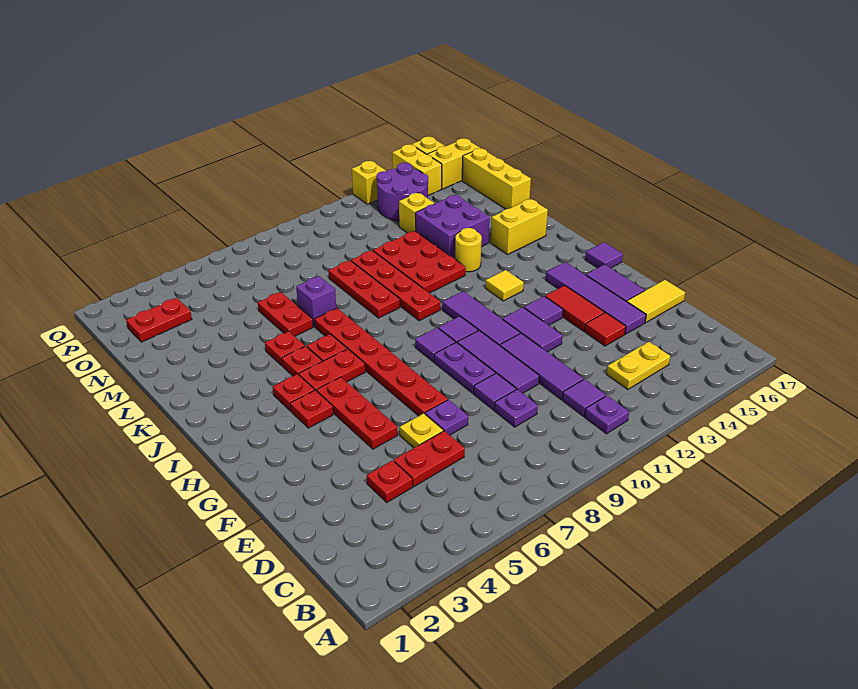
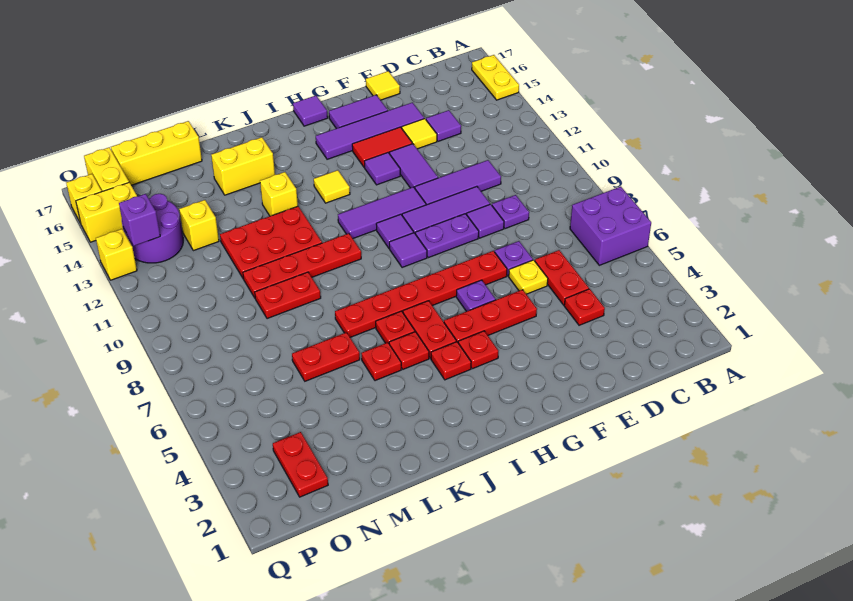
purple 1x1 plate [585,396,629,434] -> purple 1x1 plate moved to [456,280,496,311]
purple 1x1 tile [562,379,606,416] -> purple 1x1 tile moved to [426,110,461,141]
yellow 1x2 plate [607,342,670,390] -> yellow 1x2 plate moved to [472,55,519,100]
red 1x1 tile [585,313,626,346] -> yellow 1x1 tile [402,119,437,149]
yellow 1x2 tile [627,280,685,323] -> yellow 1x1 tile [366,71,400,100]
purple 1x2 tile [502,307,562,352] -> purple 1x2 tile turned to [389,144,438,188]
red 1x3 plate [328,260,400,318] -> red 1x2 plate [255,272,321,319]
yellow 1x1 round brick [455,228,482,272] -> yellow 1x1 brick [260,172,298,216]
yellow 1x2 brick [491,199,548,255] -> yellow 1x2 brick turned to [211,137,275,195]
purple 1x1 brick [296,276,336,327] -> purple 1x1 brick moved to [119,194,160,246]
purple 2x2 brick [415,195,490,259] -> purple 2x2 brick moved to [570,187,651,265]

